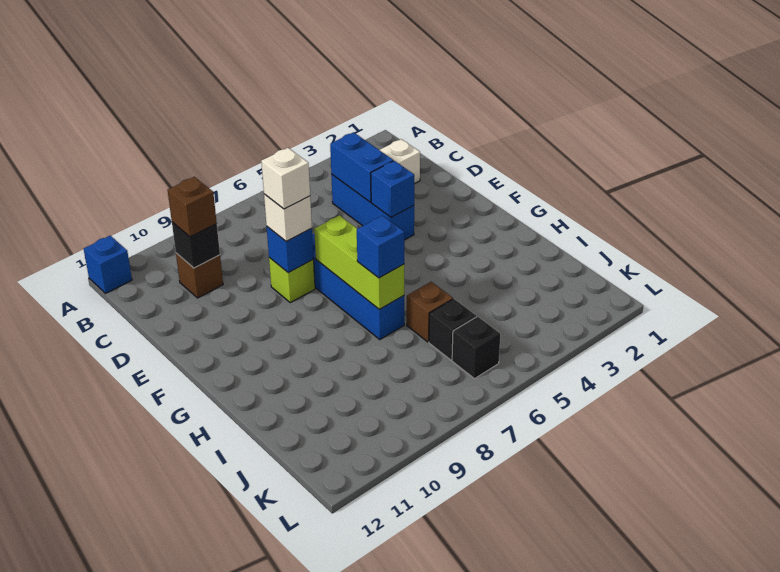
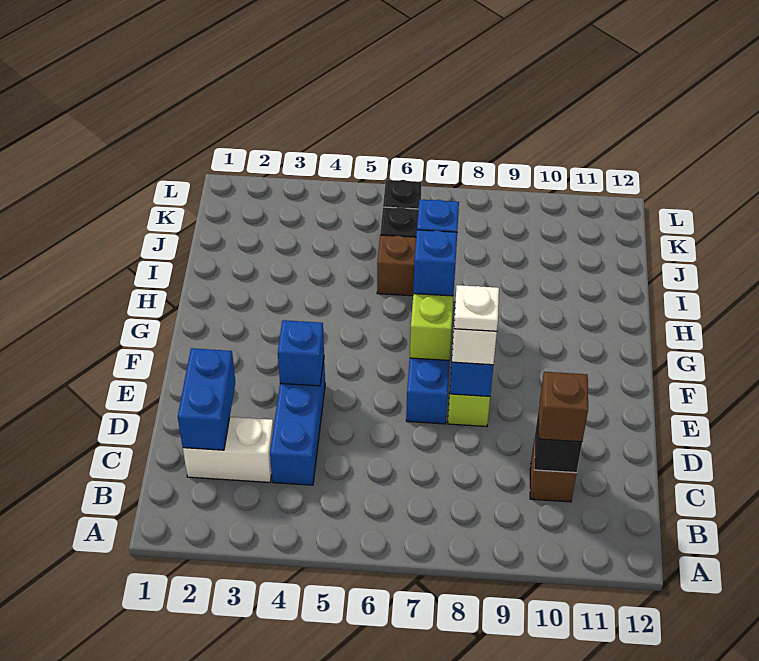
blue 1x1 brick [84,236,132,293] -> blue 1x1 brick moved to [413,230,457,296]
blue 1x2 brick [330,132,393,202] -> blue 1x2 brick moved to [178,348,235,450]
white 1x1 brick [261,148,310,209] -> white 1x1 plate [454,285,499,331]

